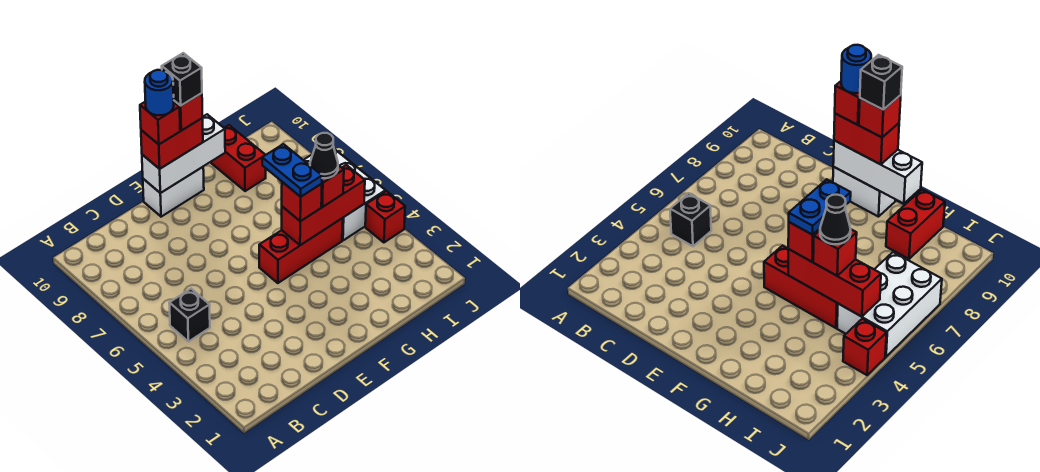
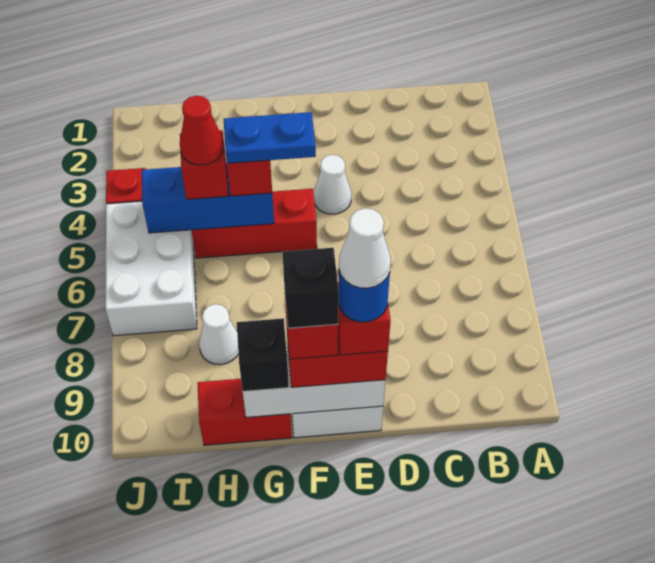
black 1x1 brick [169,289,210,342] -> black 1x1 brick moved to [237,318,289,391]
none -> white 1x1 cone [314,155,352,214]
none -> white 1x1 cone [339,208,391,288]
red 1x3 brick [282,165,365,245] -> blue 1x3 brick [142,164,274,233]
blue 1x2 plate [262,144,322,197] -> blue 1x2 plate turned to [224,112,316,163]
black 1x1 cone [310,133,338,178] -> red 1x1 cone [180,96,224,165]
none -> white 1x1 cone [199,304,238,365]
red 1x2 brick [210,125,266,191] -> red 1x2 brick turned to [198,379,292,445]

